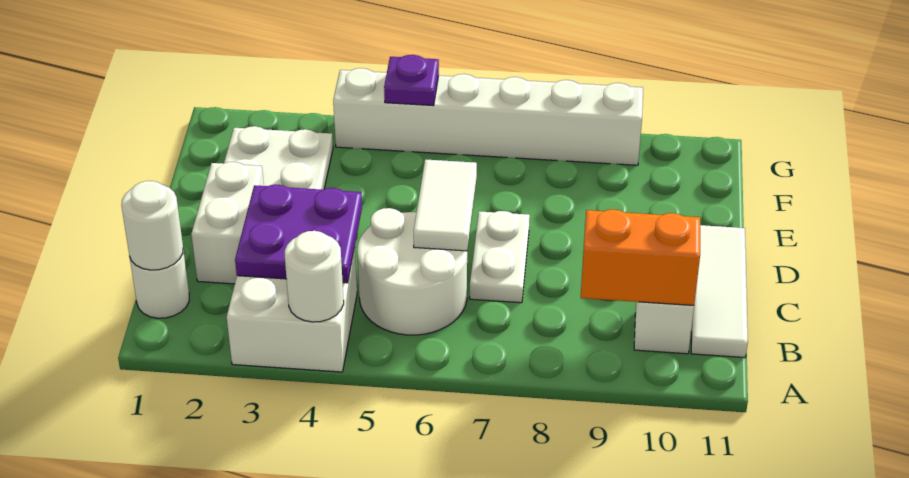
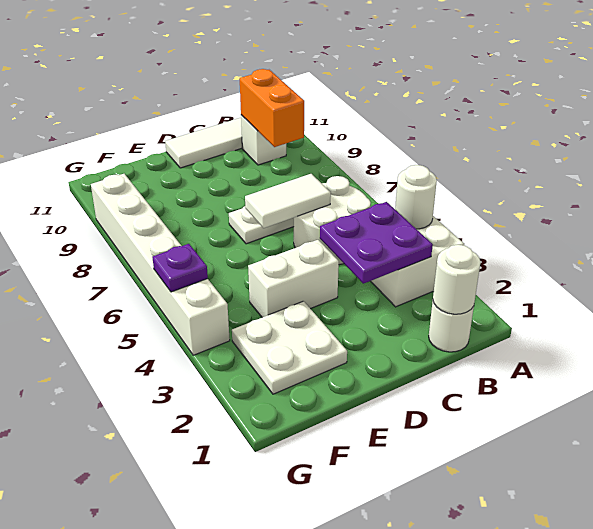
white 1x2 brick [191,162,264,284] -> white 1x2 brick moved to [248,240,339,317]

